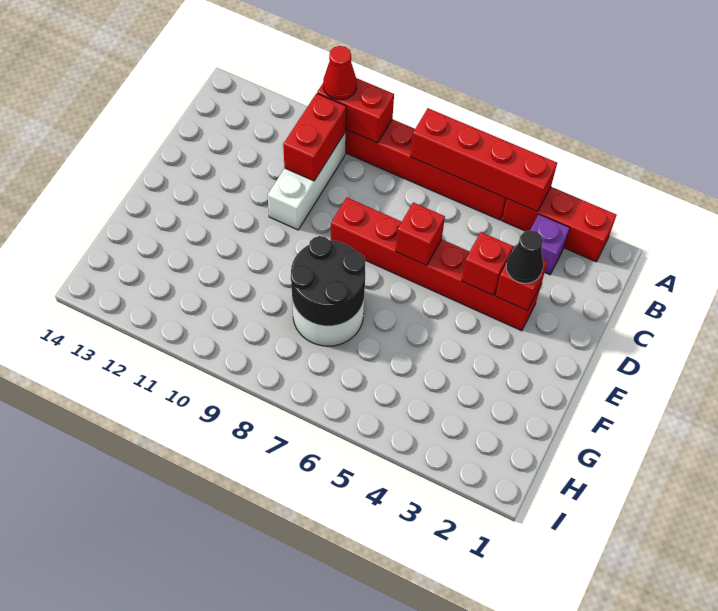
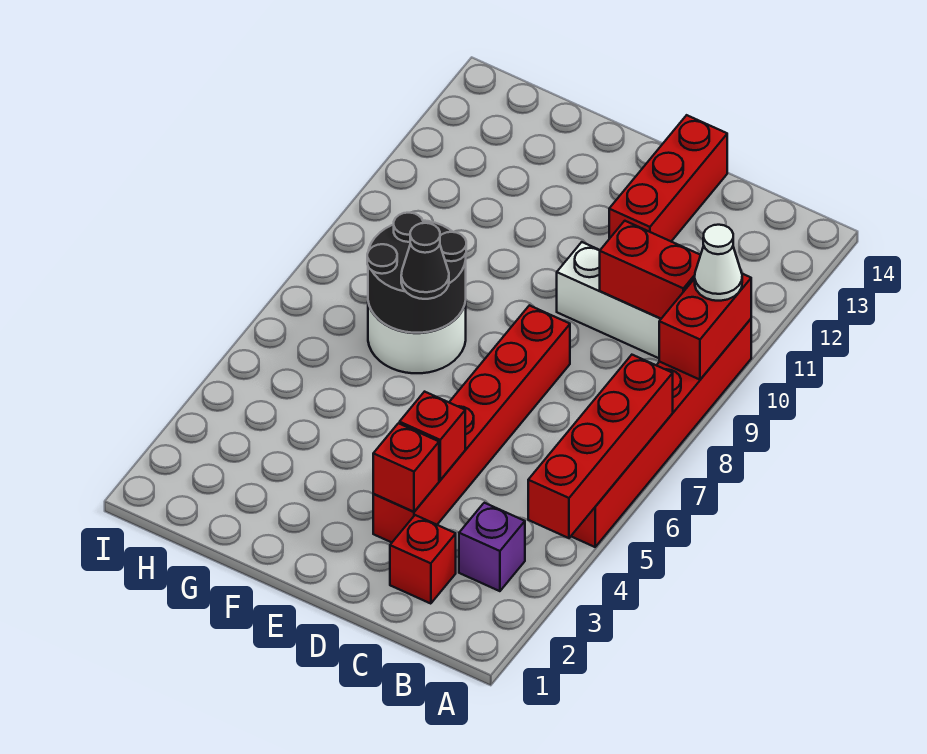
red 1x3 brick [502,187,616,262] -> red 1x3 brick moved to [609,115,727,241]
red 1x1 cone [323,46,357,100] -> white 1x1 cone [695,225,742,301]
black 1x1 cone [506,230,543,283] -> black 1x1 cone moved to [401,223,449,299]
red 1x1 brick [396,202,445,266] -> red 1x1 brick moved to [390,515,456,604]

